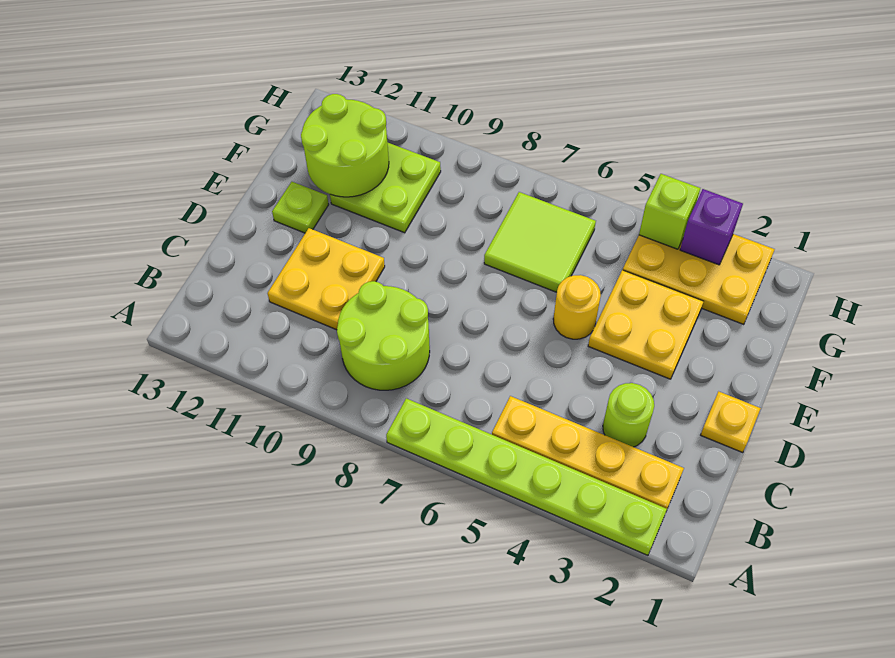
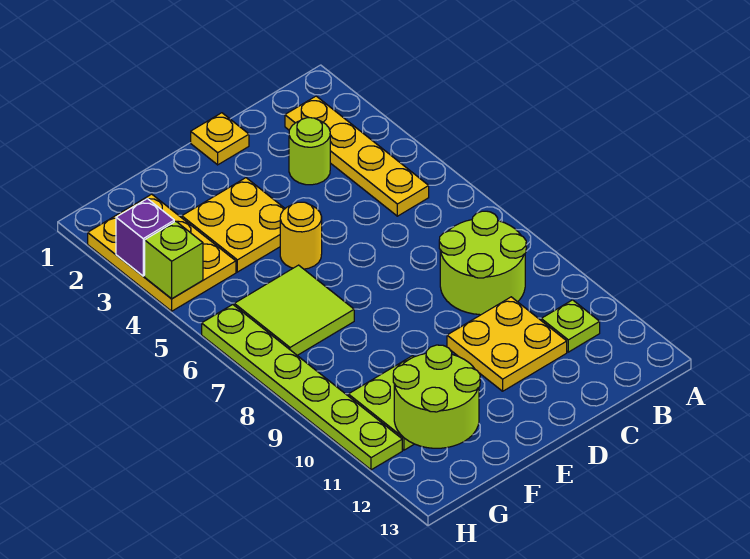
lime 1x6 plate [386,398,667,555] -> lime 1x6 plate moved to [202,305,402,470]
lime 1x1 plate [272,182,329,233] -> lime 1x1 plate moved to [541,300,600,352]

